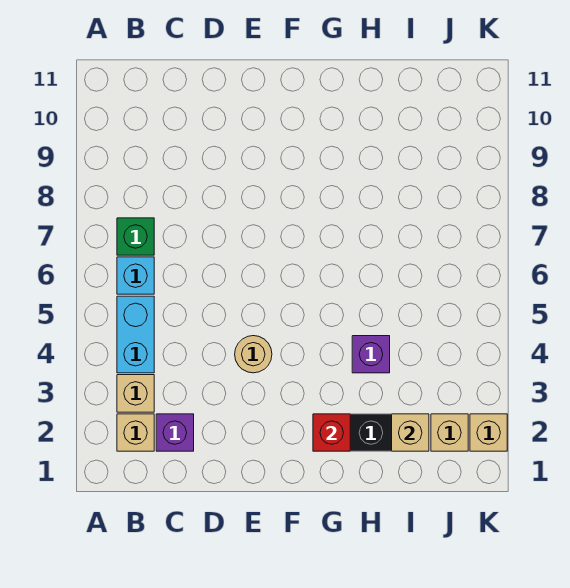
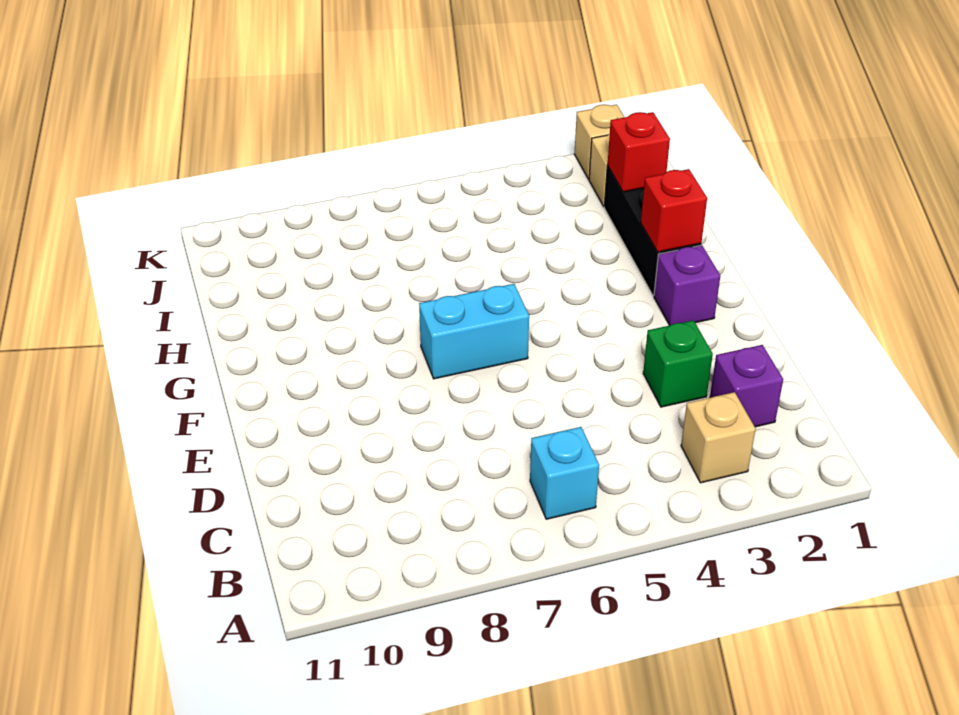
tan 1x1 brick [117,414,154,451] -> none
cyan 1x2 brick [117,296,154,373] -> cyan 1x2 brick moved to [419,284,529,379]
green 1x1 brick [117,218,154,255] -> green 1x1 brick moved to [643,321,713,407]
tan 1x1 round brick [235,336,272,373] -> none
purple 1x1 brick [352,336,390,373] -> purple 1x1 brick moved to [654,245,720,326]
tan 1x1 brick [392,414,429,451] -> red 1x1 brick [608,112,670,192]

